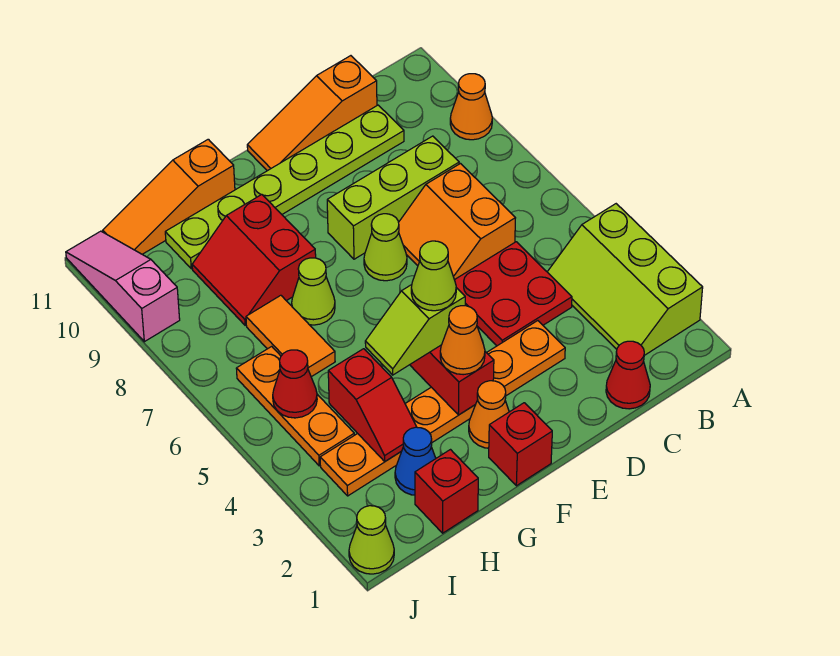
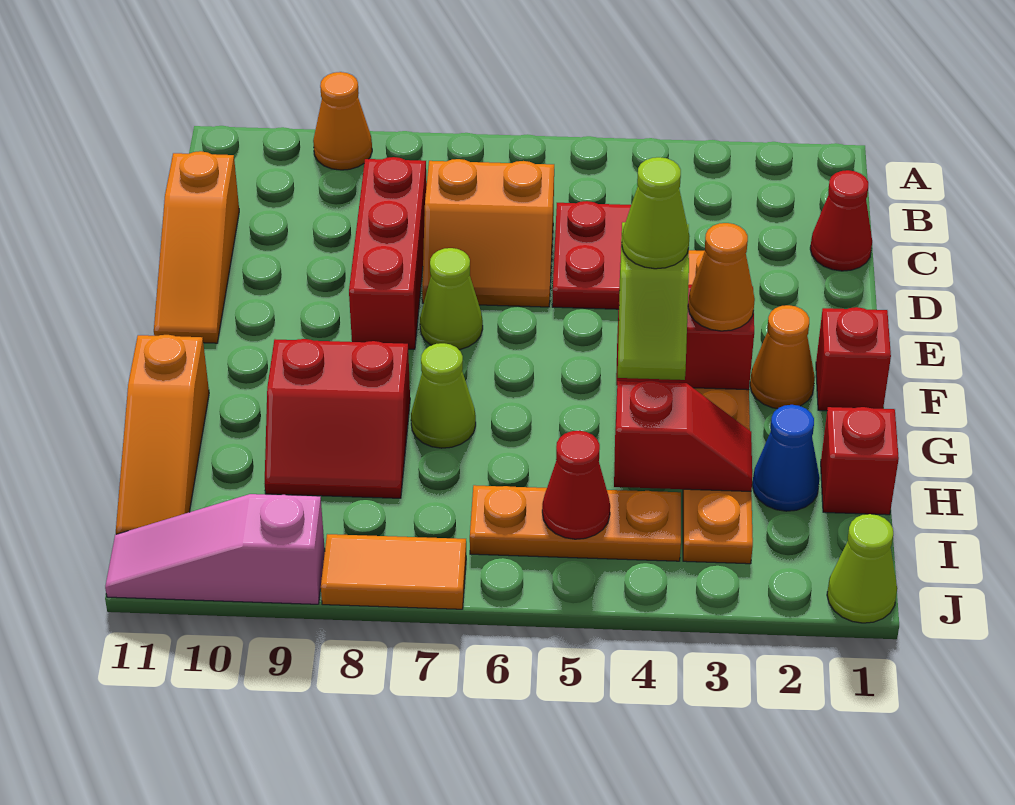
lime 2x3 slope [548,204,703,355] -> none
lime 1x3 brick [327,136,459,259] -> red 1x3 brick [349,157,427,349]
lime 1x6 plate [165,105,404,269] -> none
orange 1x2 tile [246,295,335,377] -> orange 1x2 tile moved to [321,534,466,609]

